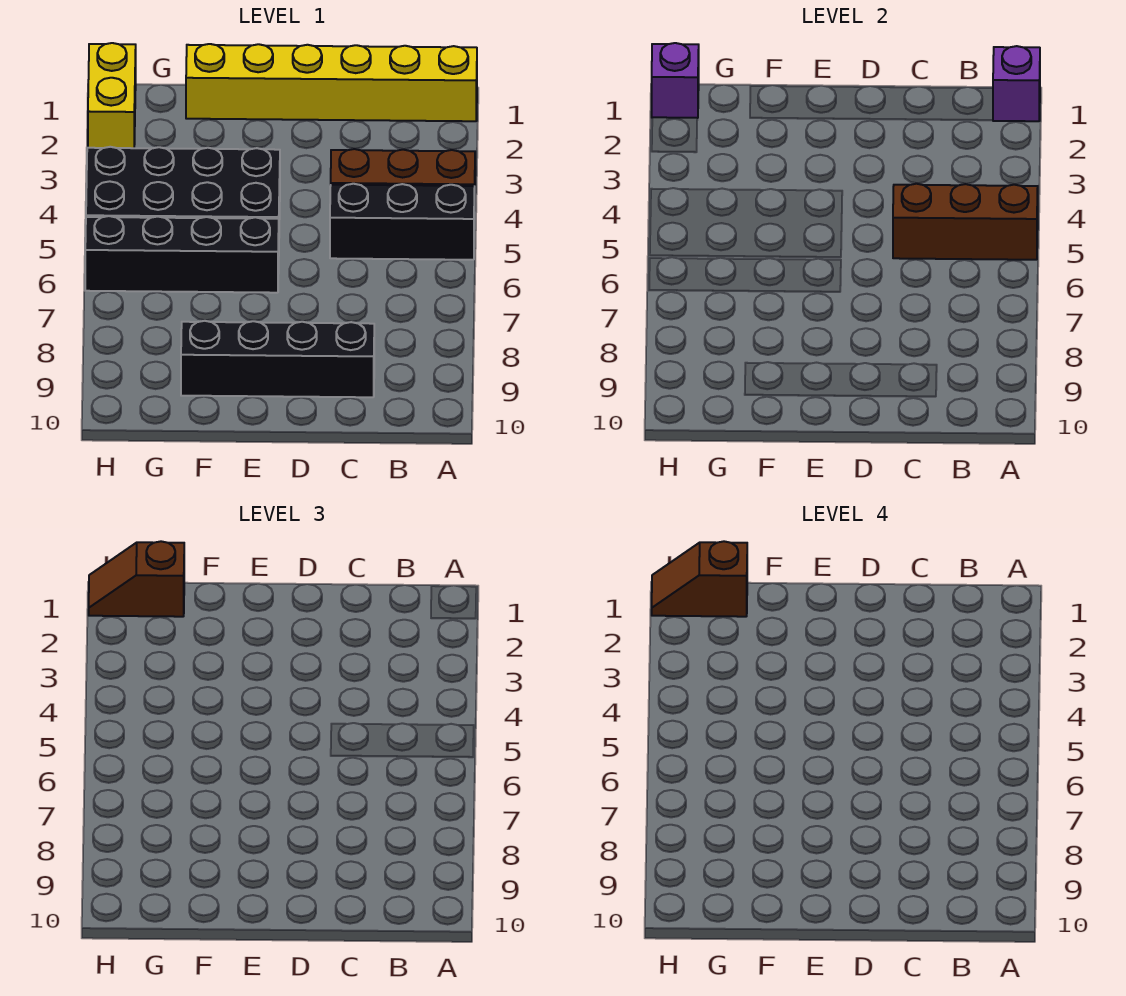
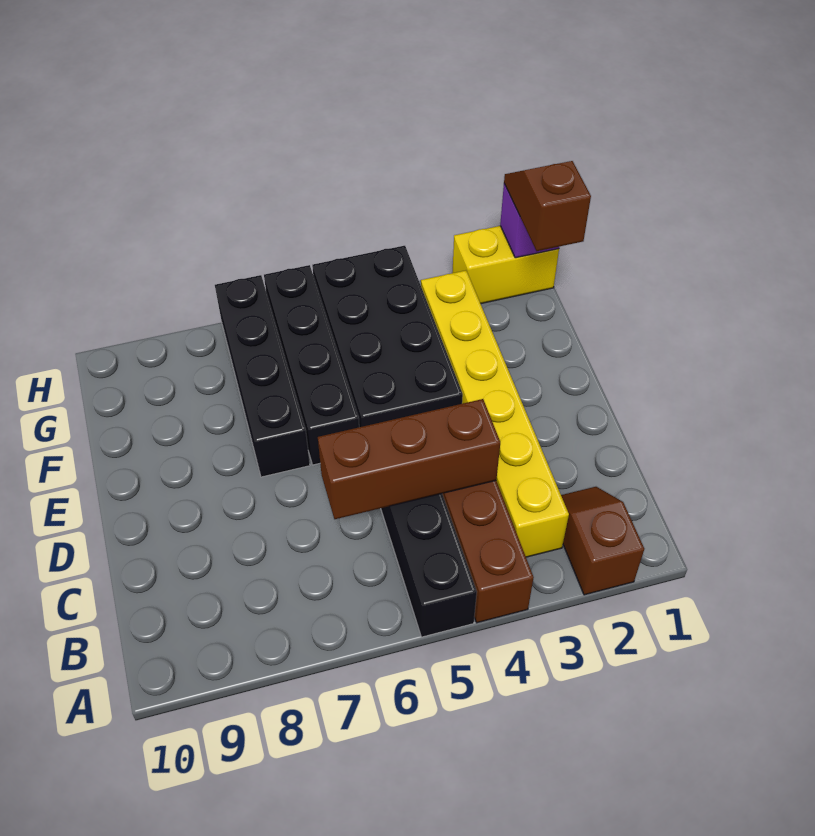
yellow 1x6 brick [186,44,477,121] -> yellow 1x6 brick moved to [421,271,569,557]
purple 1x1 brick [993,46,1040,121] -> none
brown 1x3 brick [893,184,1038,260] -> brown 1x3 brick turned to [318,399,500,519]
black 1x4 brick [181,321,374,397] -> black 1x4 brick moved to [215,275,310,477]
brown 1x2 slope [652,541,747,617] -> brown 1x2 slope moved to [561,487,644,595]

